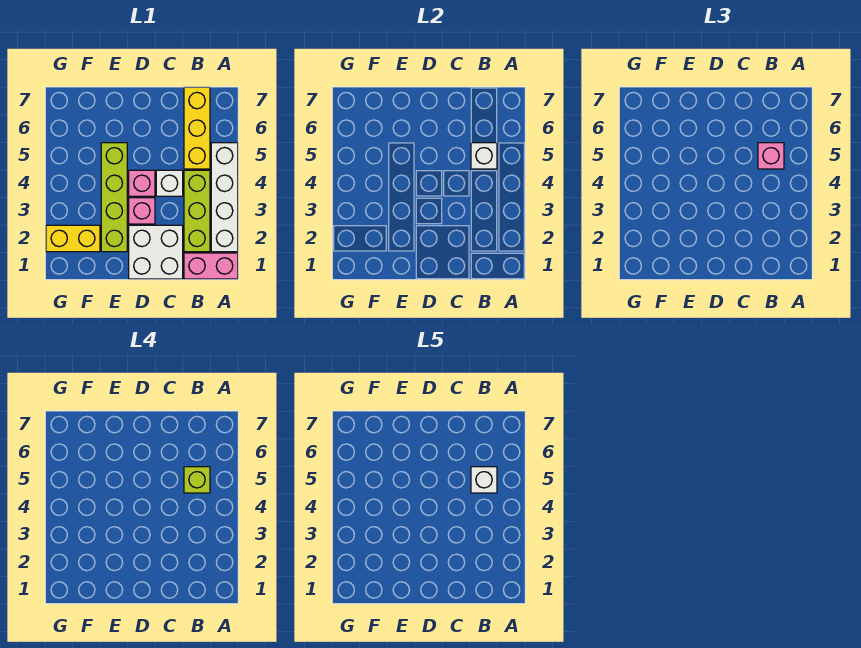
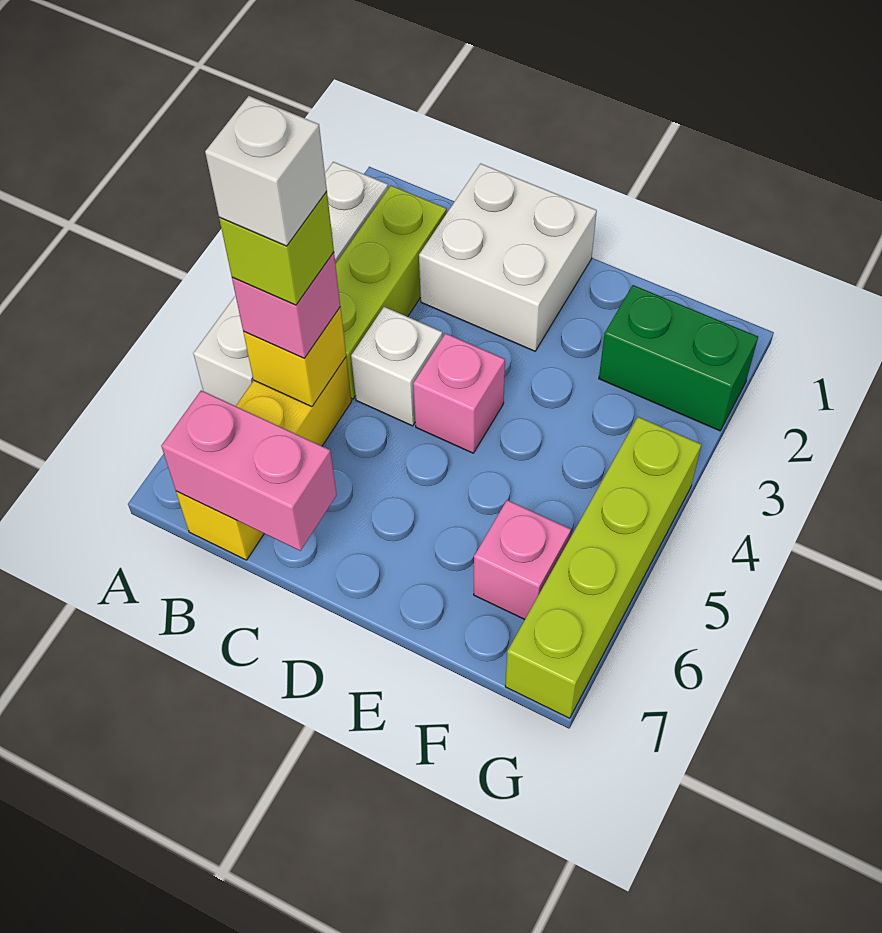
pink 1x2 brick [184,253,238,279] -> pink 1x2 brick moved to [161,390,337,551]
white 1x1 brick [471,143,497,169] -> yellow 1x1 brick [243,307,346,407]
pink 1x1 brick [129,198,155,224] -> pink 1x1 brick moved to [474,500,571,619]
lime 1x4 brick [101,143,127,252] -> lime 1x4 brick moved to [505,417,701,718]
yellow 1x2 brick [46,225,100,252] -> green 1x2 brick [599,285,758,431]

